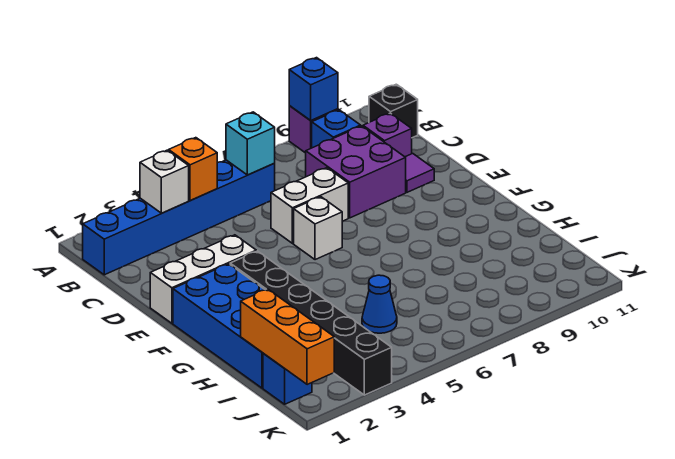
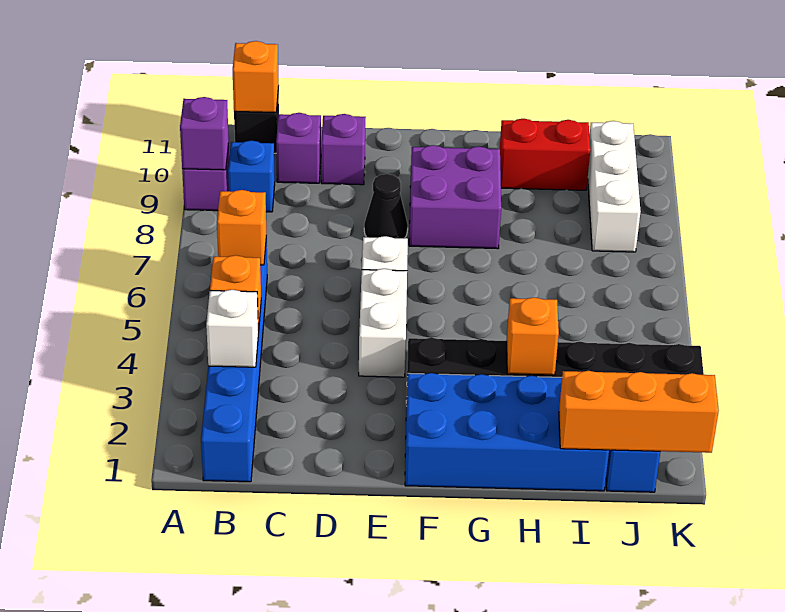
blue 1x1 brick [289,58,338,121] -> purple 1x1 brick [180,97,229,170]
cyan 1x1 brick [226,112,275,175] -> orange 1x1 brick [217,190,266,265]
none -> orange 1x1 brick [233,41,279,113]
purple 2x2 brick [306,126,406,218] -> purple 2x2 brick moved to [409,145,501,249]
white 1x2 brick [271,168,348,243] -> white 1x2 brick moved to [359,269,407,377]
purple 1x1 tile [405,154,434,192] -> purple 1x1 brick [321,114,366,185]
white 1x3 brick [150,235,256,323] -> white 1x3 brick moved to [588,121,641,252]
none -> black 1x1 cone [364,174,408,238]
none -> orange 1x1 brick [507,297,559,375]
none -> red 1x2 brick [500,119,590,190]
blue 1x1 cone [362,275,397,333] -> none

